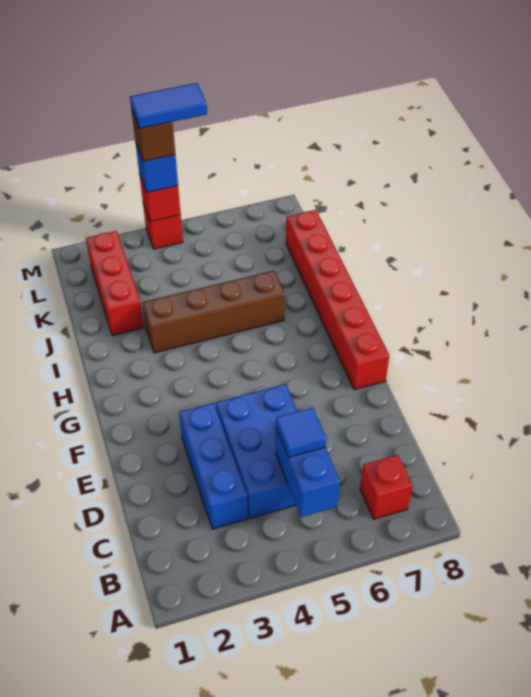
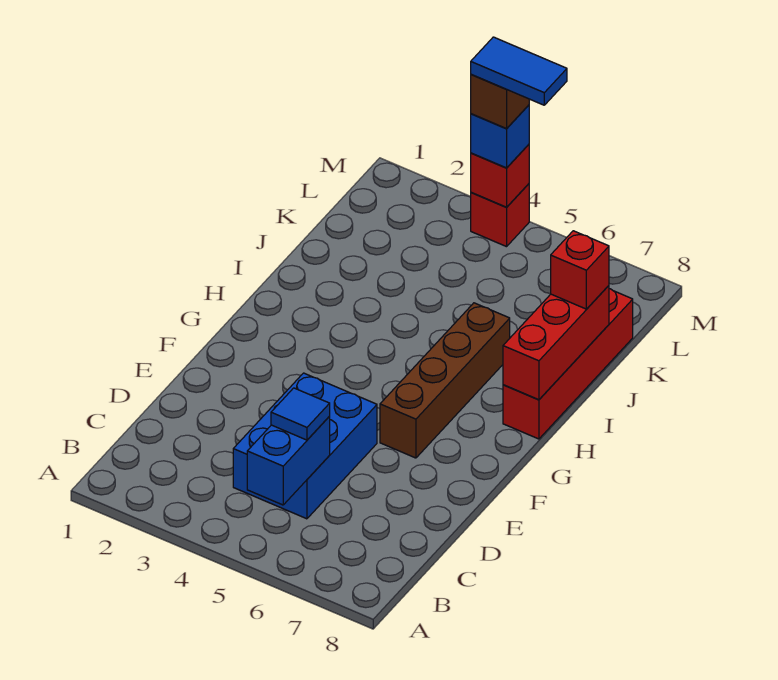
red 1x1 brick [360,455,413,519] -> red 1x1 brick moved to [551,231,609,309]
blue 1x3 brick [179,403,248,529] -> none
red 1x6 brick [286,210,389,390] -> red 1x4 brick [503,289,633,439]
brown 1x4 brick [142,271,285,353] -> brown 1x4 brick turned to [380,303,510,458]
red 1x3 brick [86,231,144,336] -> red 1x3 brick moved to [503,286,609,400]

